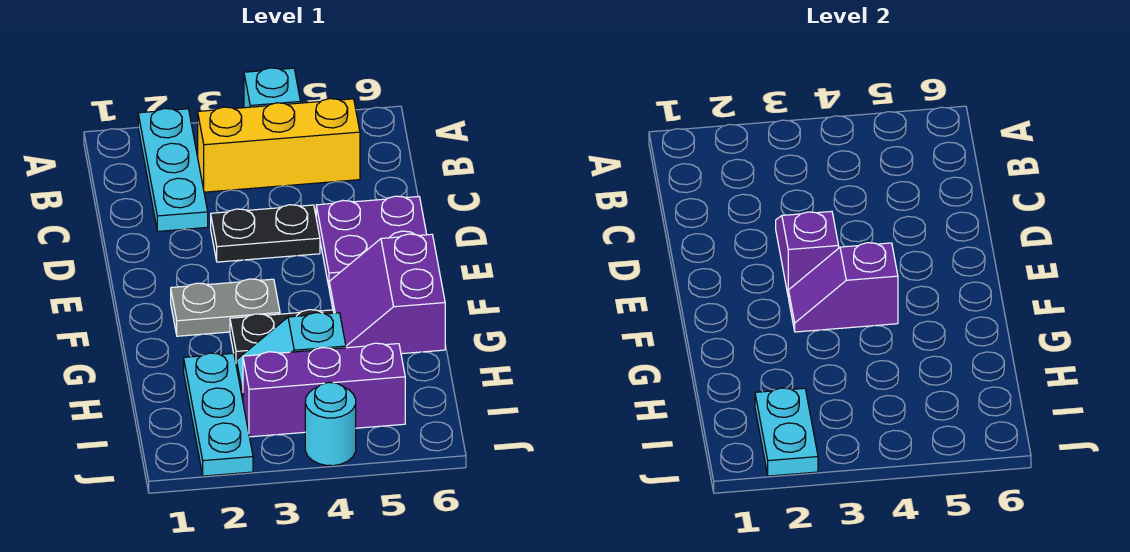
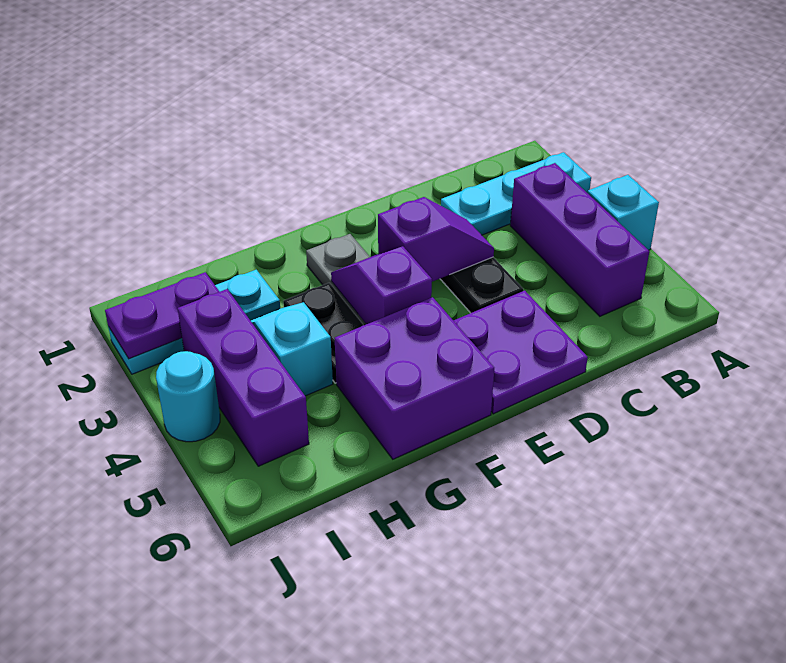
yellow 1x3 brick [198,99,360,192] -> purple 1x3 brick [510,163,649,316]
purple 2x2 slope [329,234,445,354] -> purple 2x2 brick [335,297,494,459]
cyan 1x2 plate [755,388,818,476] -> purple 1x2 plate [105,272,219,359]

